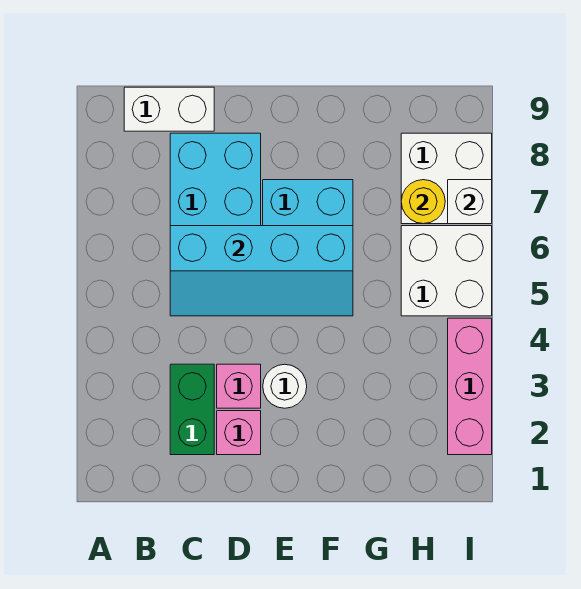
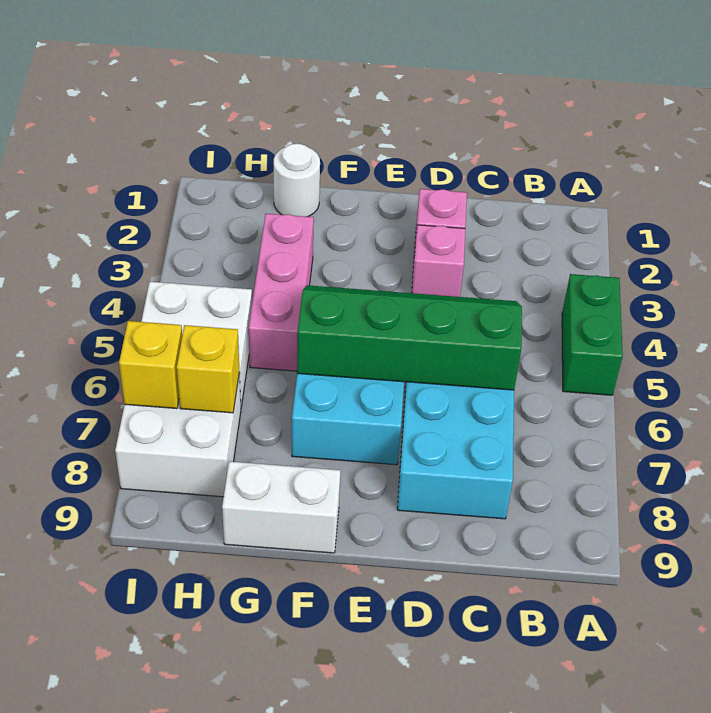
white 1x2 brick [124,87,214,131] -> white 1x2 brick moved to [222,461,341,553]
green 1x2 brick [170,364,214,455] -> green 1x2 brick moved to [562,274,623,395]
cyan 2x4 slope [170,226,353,316] -> green 2x4 slope [297,285,522,390]
white 1x1 round brick [263,364,307,408] -> white 1x1 round brick moved to [274,144,320,217]
yellow 1x1 round brick [401,180,445,224] -> yellow 1x1 brick [177,325,239,413]
pink 1x3 brick [448,318,492,455] -> pink 1x3 brick moved to [249,214,314,371]
white 1x1 brick [448,180,492,224] -> yellow 1x1 brick [119,321,182,408]

